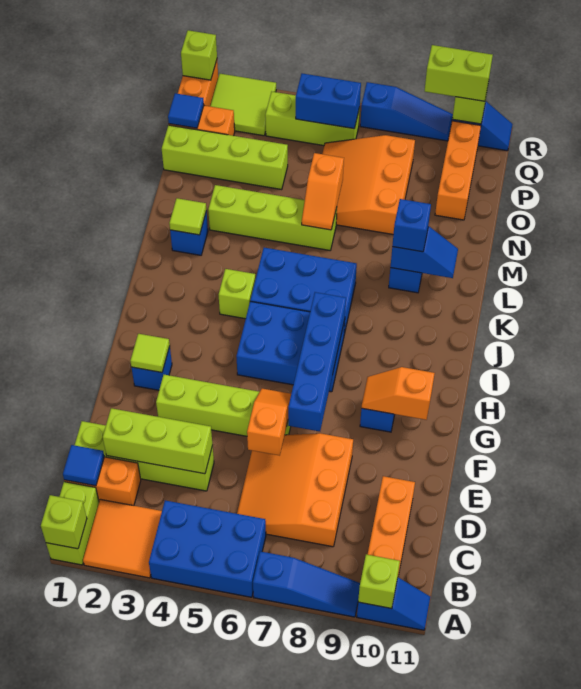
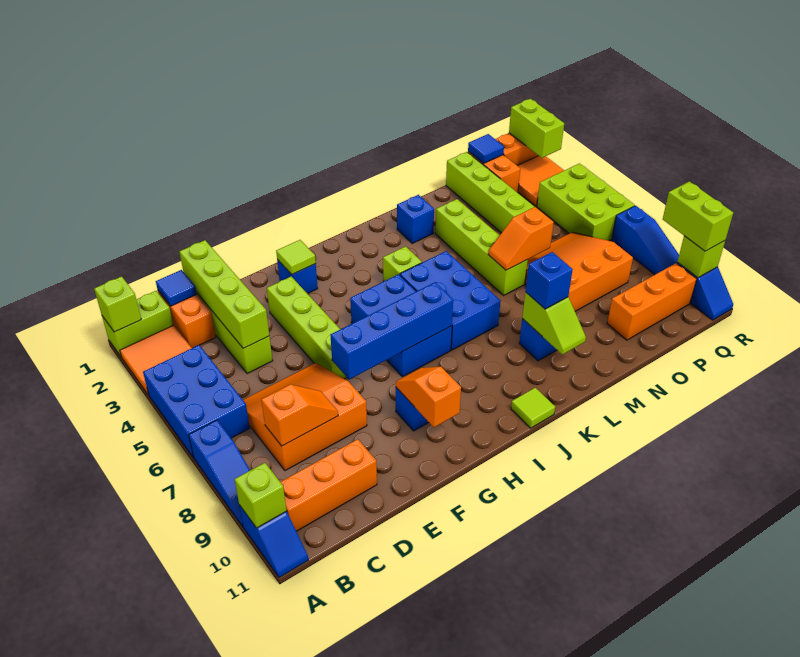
lime 1x3 brick [103,408,212,474] -> lime 1x4 brick [179,240,269,348]
orange 1x2 slope [247,388,291,456] -> orange 1x2 slope moved to [261,384,338,446]
lime 1x1 tile [169,198,206,235] -> lime 1x1 tile moved to [511,388,555,428]
blue 1x2 slope [390,226,458,278] -> lime 1x2 slope [522,292,586,355]
lime 2x2 tile [210,74,276,136] -> orange 2x2 tile [518,156,564,206]
lime 1x3 brick [265,92,360,146] -> lime 2x3 brick [537,163,635,241]
blue 1x2 brick [296,73,361,129] -> none
lime 1x1 brick [181,30,217,80] -> lime 1x2 brick [509,99,564,158]

